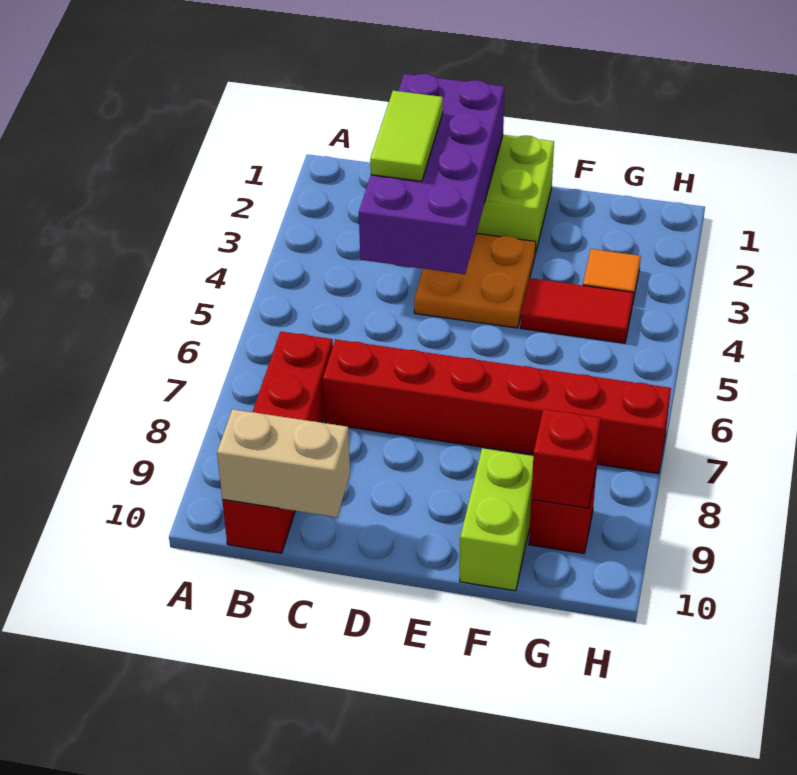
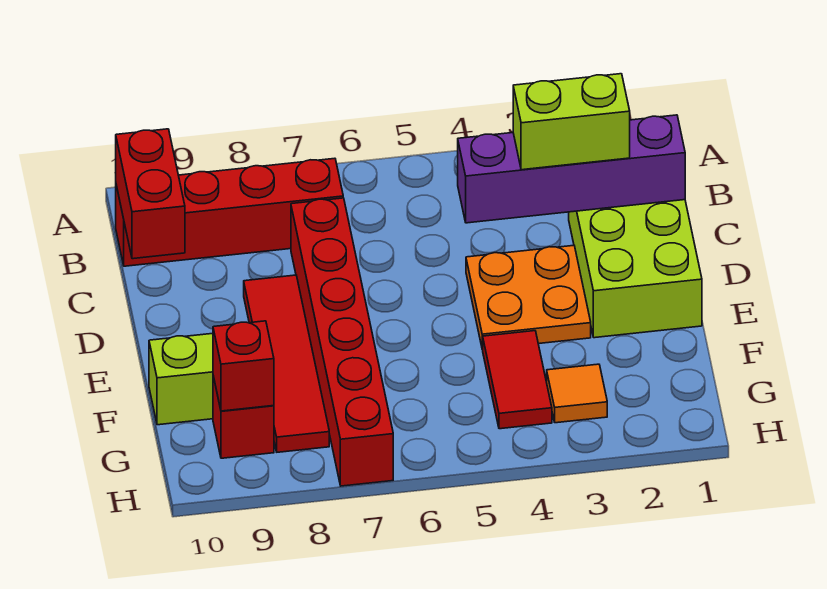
tan 1x2 brick [217,409,350,517] -> red 1x2 brick [116,129,185,259]
purple 2x4 brick [359,74,505,274] -> purple 1x4 brick [458,115,685,223]
lime 1x2 tile [370,91,443,181] -> lime 1x2 brick [513,74,630,170]
none -> red 1x4 tile [244,275,329,452]

